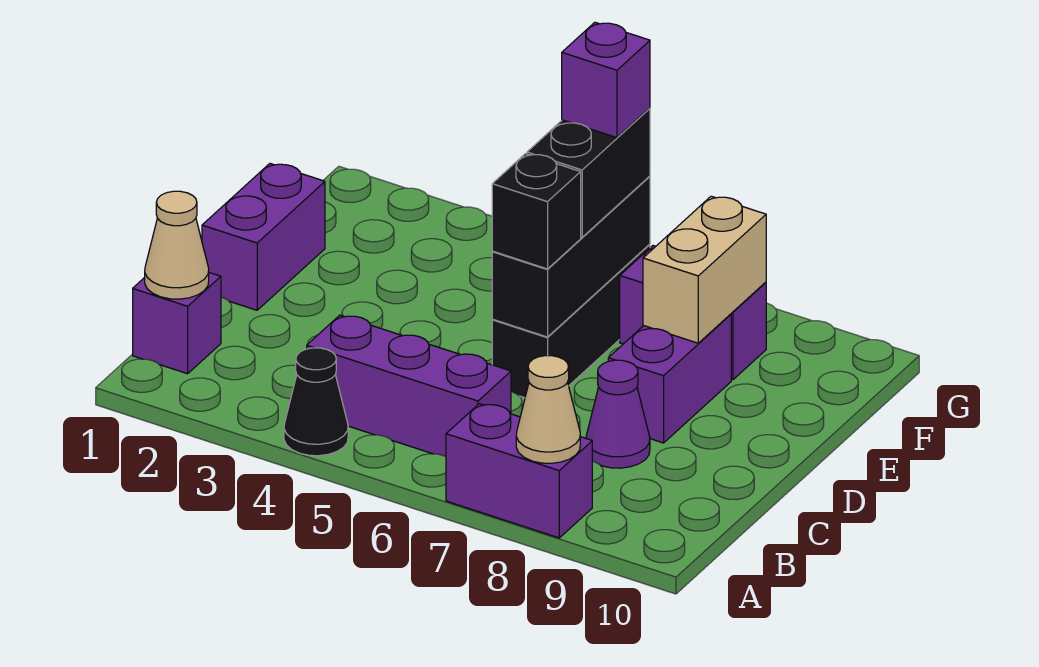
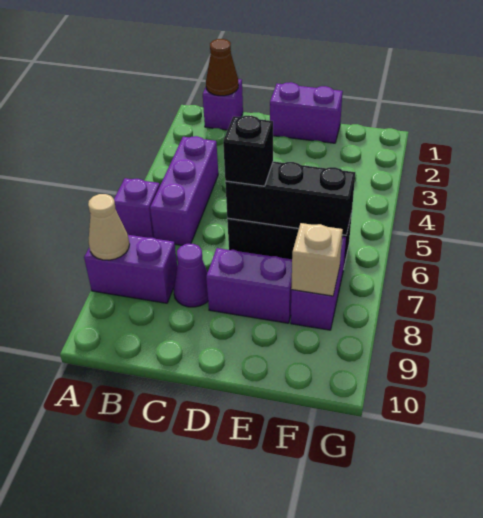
black 1x1 cone [284,348,348,456] -> none
purple 1x2 brick [446,404,592,538] -> purple 1x2 brick turned to [84,235,177,303]
tan 1x1 cone [145,191,209,299] -> brown 1x1 cone [206,39,239,96]
black 1x2 brick [527,108,650,237] -> none
tan 1x2 brick [643,196,766,343] -> tan 1x1 brick [291,223,343,296]
purple 1x1 brick [562,22,650,138] -> purple 1x1 brick moved to [114,178,160,238]

